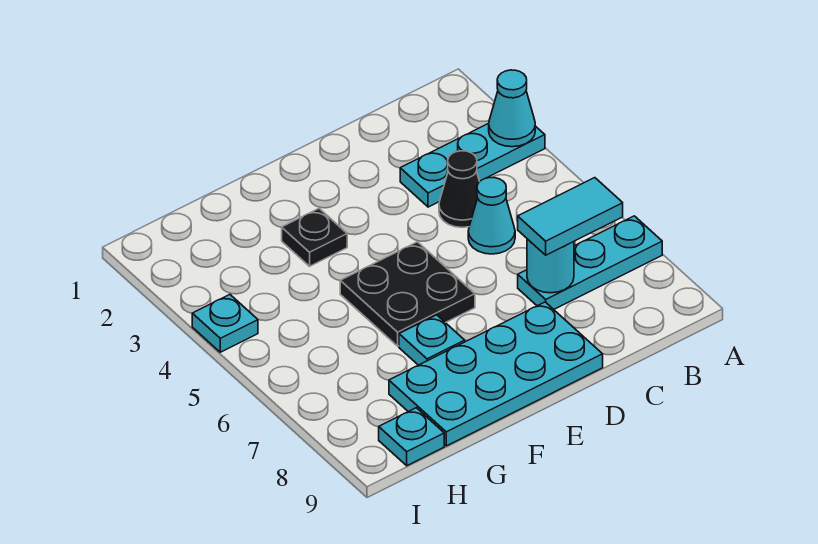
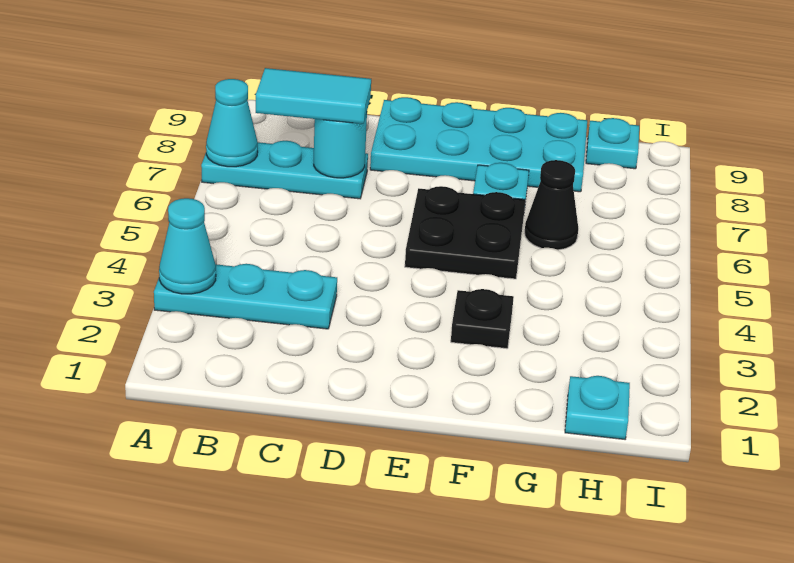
black 1x1 cone [439,151,480,227] -> black 1x1 cone moved to [525,160,578,250]
cyan 1x1 cone [468,178,515,254] -> cyan 1x1 cone moved to [206,79,258,167]
cyan 1x1 plate [192,295,258,352] -> cyan 1x1 plate moved to [565,376,630,439]

